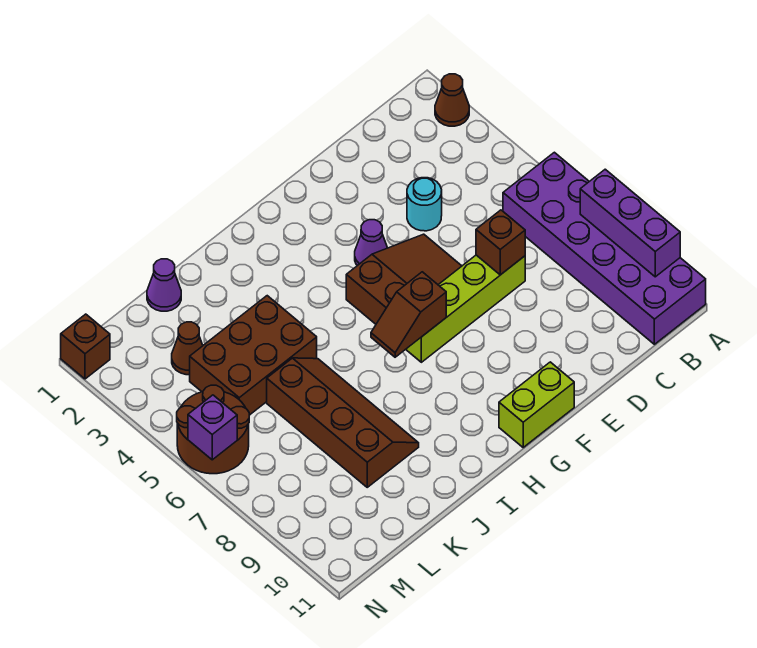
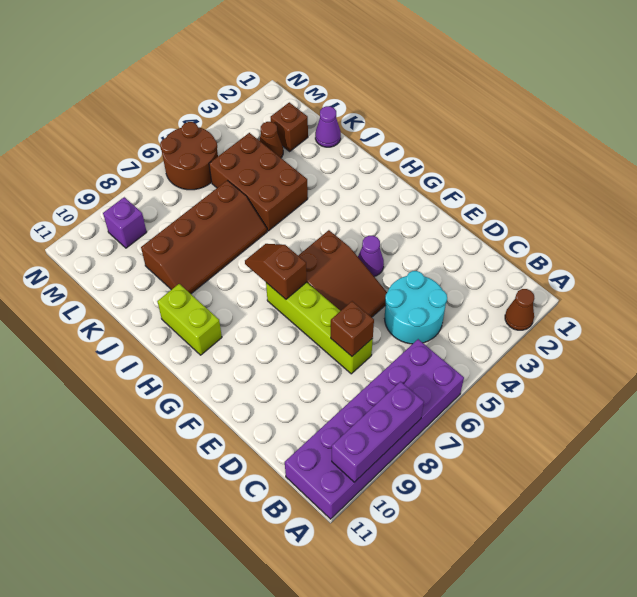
cyan 1x1 round brick [407,178,442,231] -> cyan 2x2 round brick [385,271,447,344]
lime 1x2 brick [499,362,574,447] -> lime 1x2 brick moved to [157,284,222,355]
brown 1x1 brick [61,314,110,379] -> brown 1x1 brick moved to [271,102,308,151]
purple 1x1 brick [188,395,237,460] -> purple 1x1 brick moved to [103,197,147,248]

